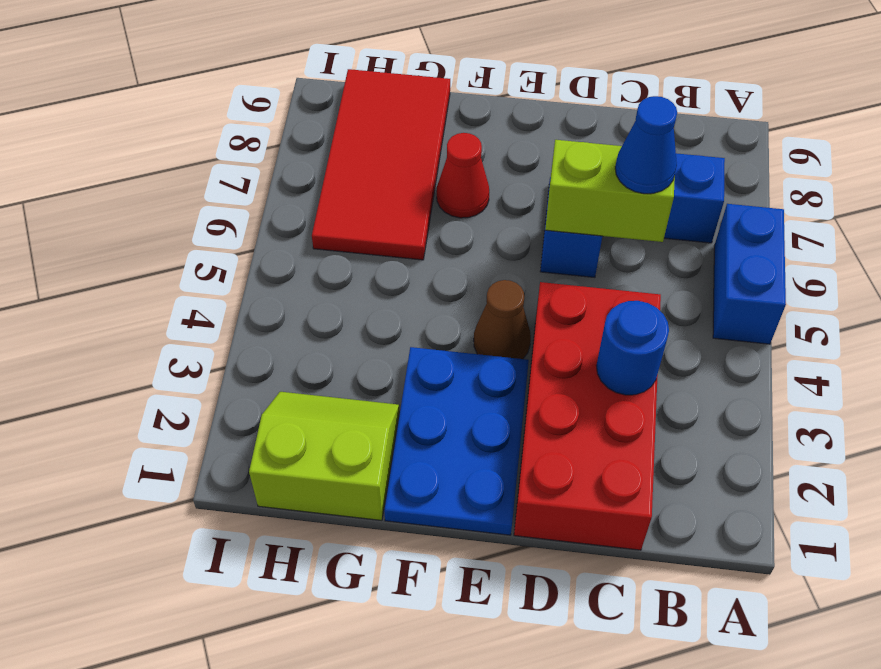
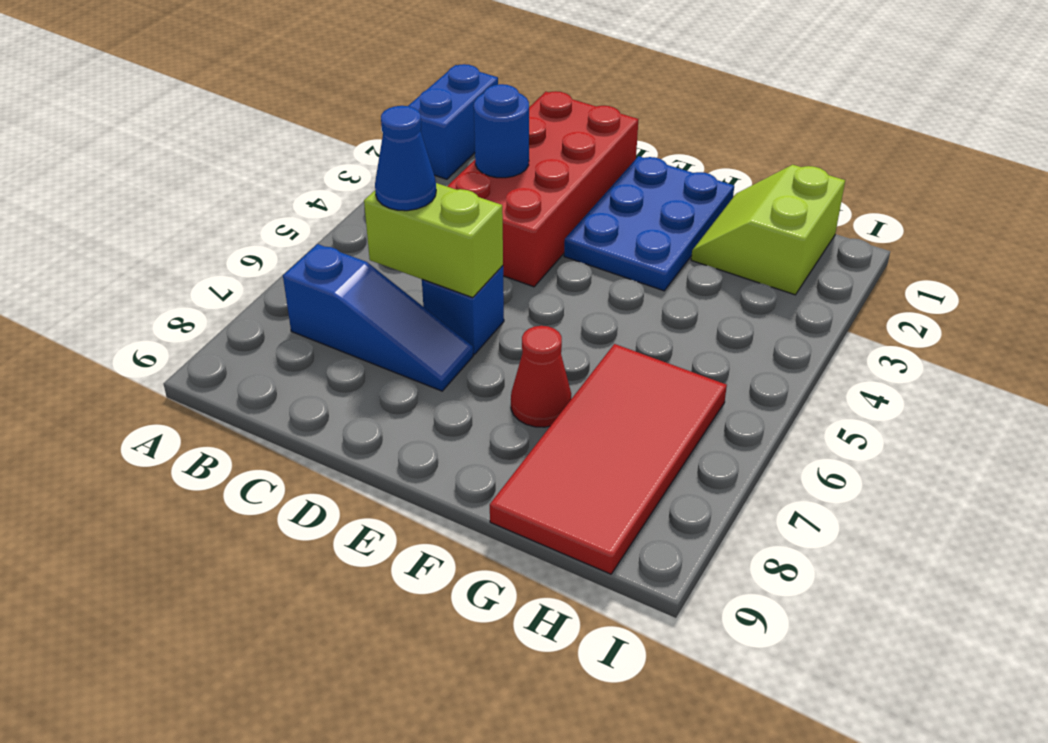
blue 1x2 brick [713,204,786,344] -> blue 1x2 brick moved to [408,64,498,179]
brown 1x1 cone [474,280,531,359] -> none
lime 2x2 slope [249,392,399,520] -> lime 2x2 slope turned to [691,165,845,295]

